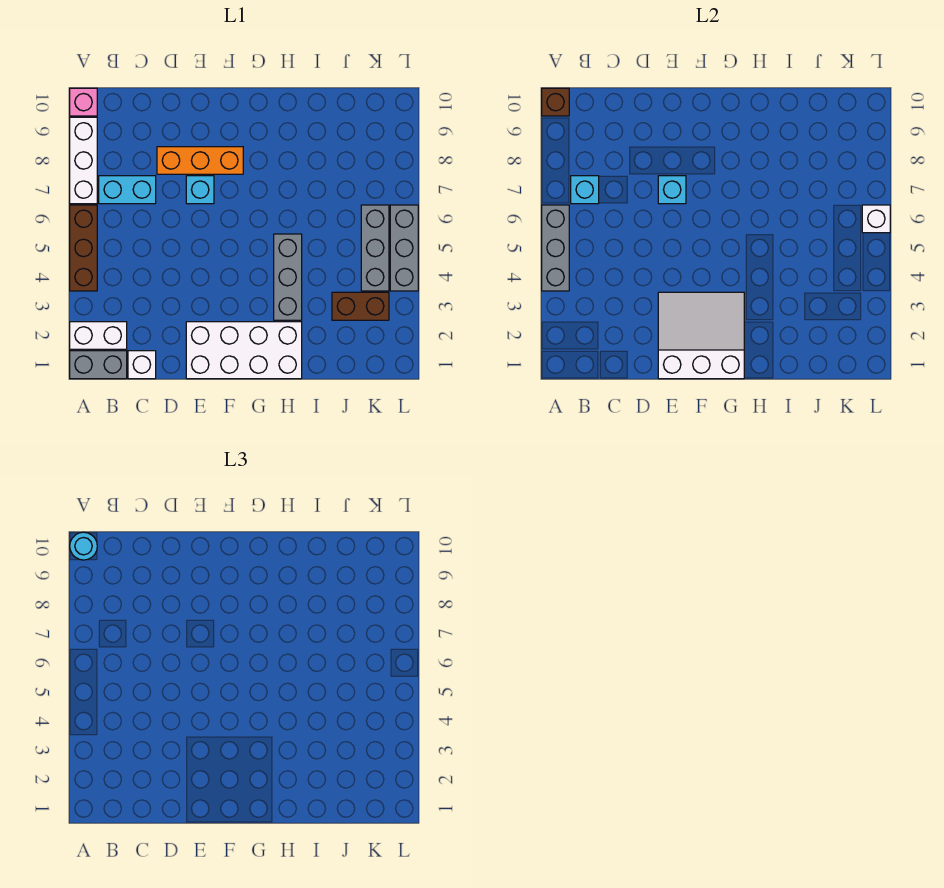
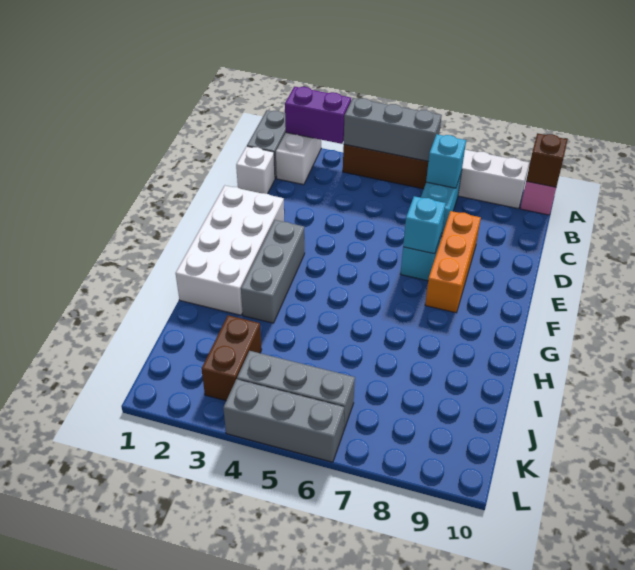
none -> purple 1x2 brick [285,87,351,144]
cyan 1x1 round brick [70,532,97,560] -> none
white 3x3 slope [658,292,744,379] -> none
grey 1x3 brick [274,234,302,320] -> grey 1x3 brick turned to [241,220,305,323]
white 1x1 brick [862,205,890,233] -> none

